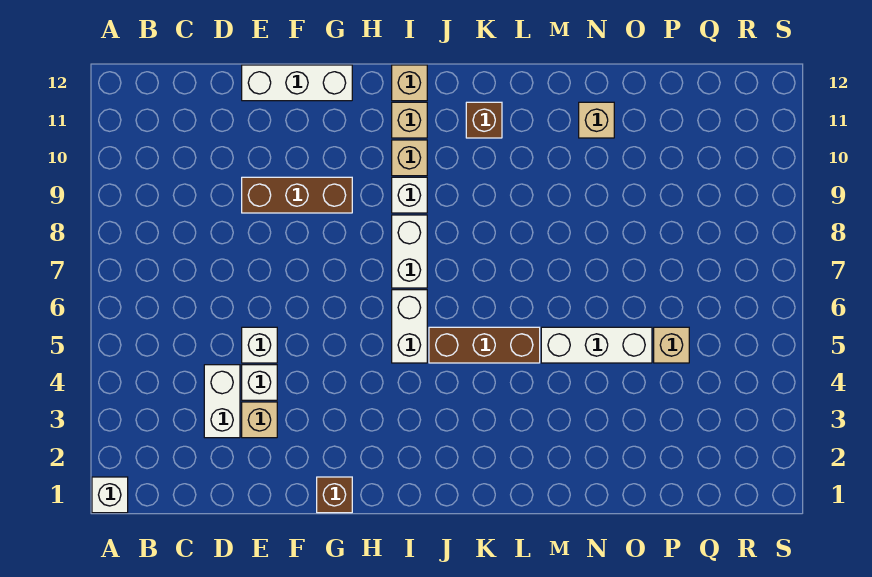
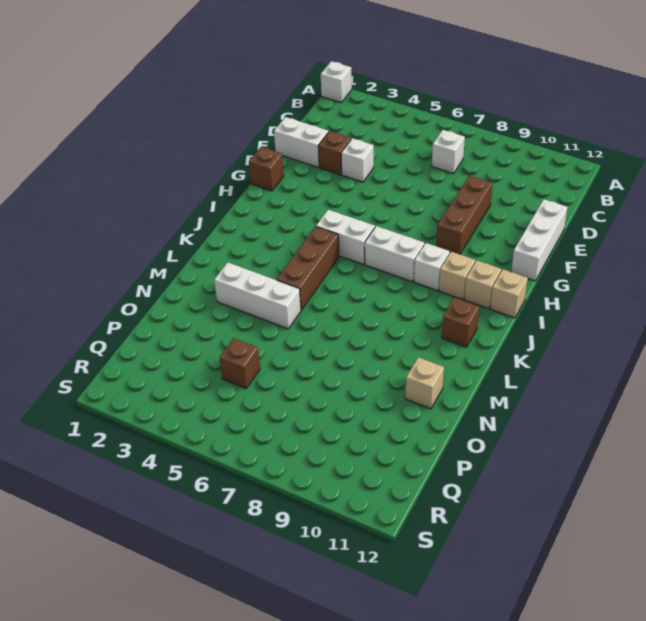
white 1x2 brick [204,365,240,438] -> white 1x2 brick moved to [274,117,329,167]
tan 1x1 brick [242,402,277,438] -> brown 1x1 brick [318,131,351,175]
white 1x1 brick [242,327,277,363] -> white 1x1 brick moved to [432,130,465,174]
white 1x3 brick [541,327,652,363] -> white 1x3 brick turned to [214,262,301,329]
tan 1x1 brick [654,327,689,363] -> brown 1x1 brick [219,338,260,388]

